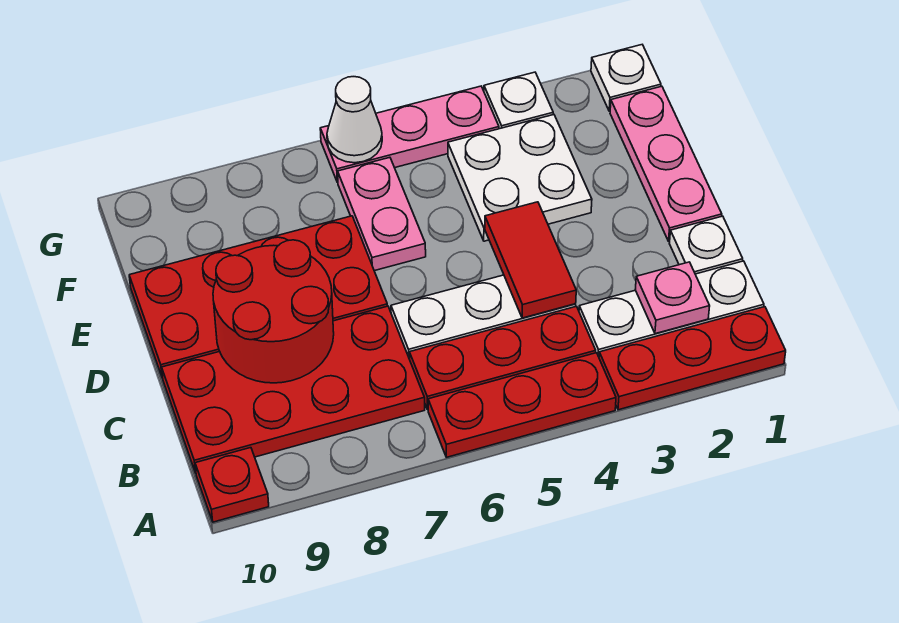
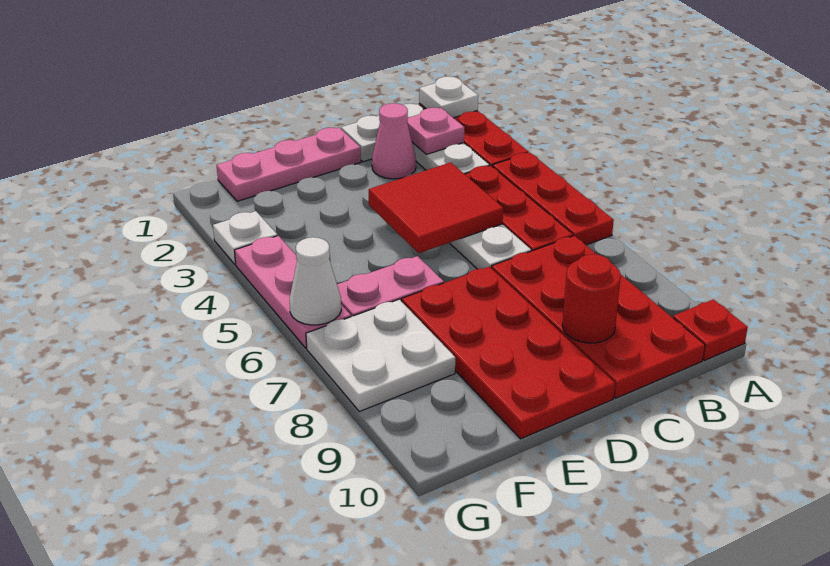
none -> pink 1x1 cone [372,103,416,179]
red 1x2 tile [485,202,576,318] -> red 2x2 tile [369,162,503,253]
red 2x2 round brick [213,240,334,383] -> red 1x1 round brick [562,254,621,343]
white 2x2 plate [448,115,592,241] -> white 2x2 plate moved to [306,299,455,411]
white 1x1 plate [591,45,661,111] -> white 1x1 plate moved to [419,76,478,118]

